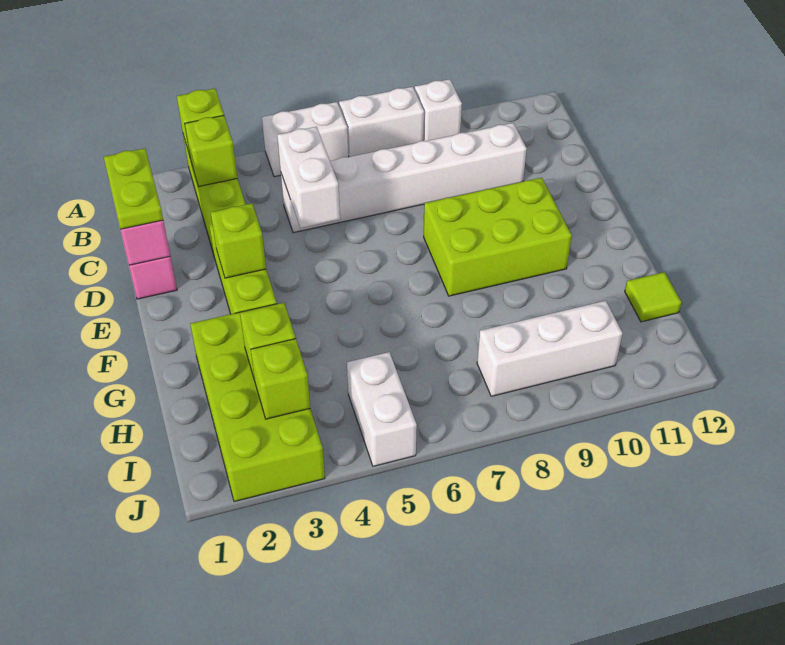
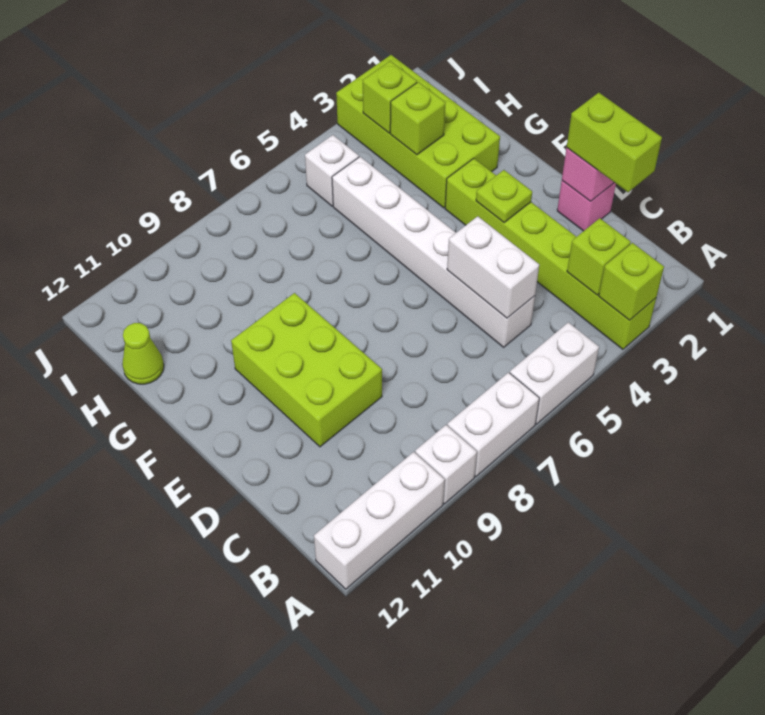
lime 1x2 plate [104,148,163,229] -> lime 1x2 brick [567,93,662,192]
white 1x6 brick [281,123,527,233] -> white 1x6 brick turned to [332,157,535,347]
lime 1x1 brick [211,203,266,278] -> lime 1x1 plate [476,170,532,222]
lime 2x3 brick [424,178,572,296] -> lime 2x3 brick turned to [231,293,382,447]
lime 1x1 tile [625,272,682,322] -> lime 1x1 cone [122,323,164,384]
white 1x2 brick [347,352,417,466] -> white 1x1 brick [305,135,359,206]
white 1x3 brick [477,301,623,396] -> white 1x3 brick moved to [314,452,445,589]

